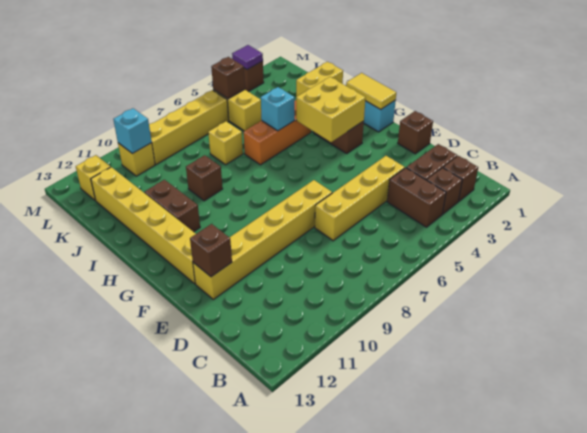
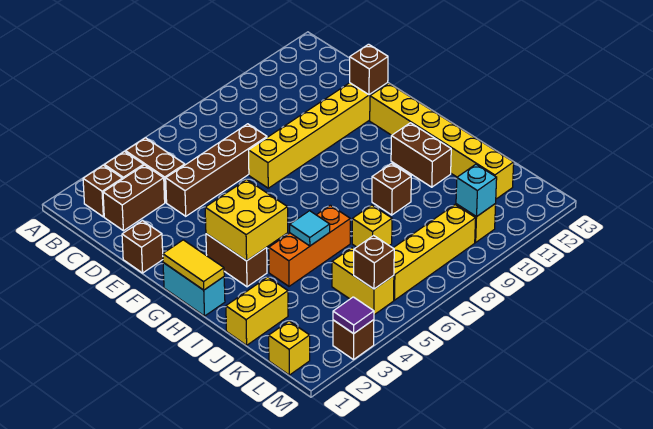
yellow 1x4 brick [315,156,405,241] -> brown 1x4 brick [166,124,267,216]
cyan 1x1 brick [261,87,295,131] -> cyan 1x1 tile [290,211,330,246]
yellow 1x1 brick [76,155,111,201] -> yellow 1x1 brick moved to [269,321,310,375]

